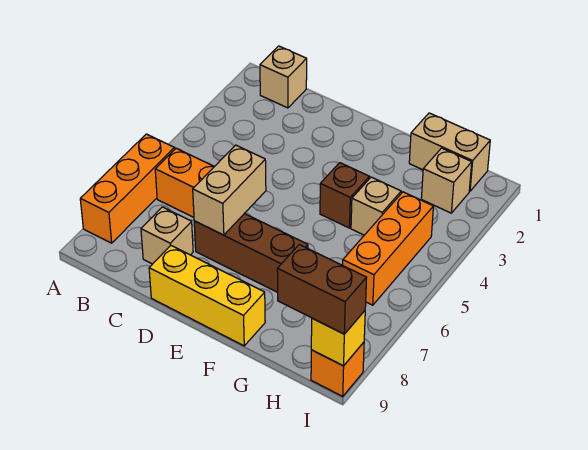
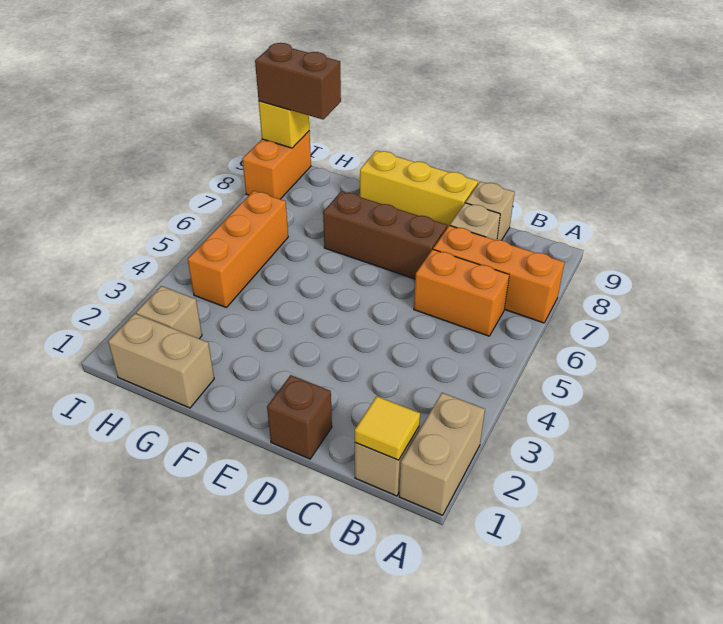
orange 1x3 brick [80,134,175,243] -> orange 1x3 brick turned to [433,226,565,323]
none -> yellow 1x1 tile [355,396,420,460]
tan 1x2 brick [193,145,266,235] -> tan 1x2 brick moved to [399,393,485,515]
brown 1x1 brick [320,163,369,228] -> brown 1x1 brick moved to [267,375,332,459]
tan 1x1 brick [351,177,401,235] -> tan 1x1 brick moved to [466,182,515,240]
orange 1x1 brick [311,342,364,396] -> orange 1x2 brick [242,131,311,199]

